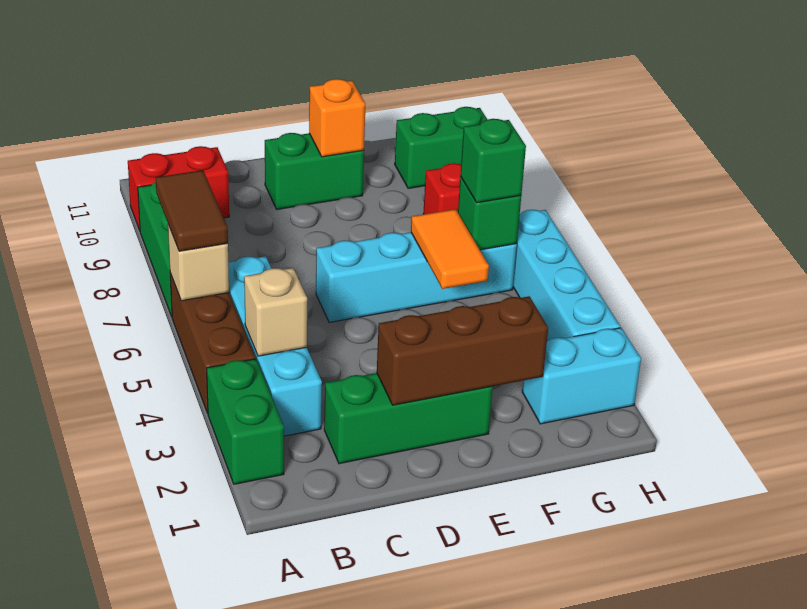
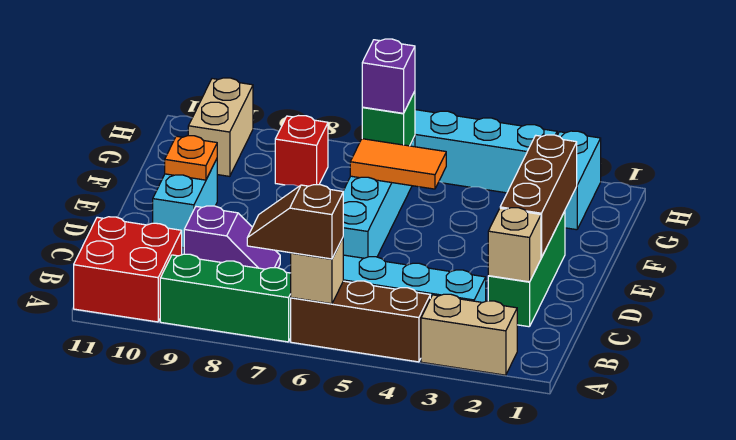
green 1x2 brick [207,359,284,484] -> tan 1x2 brick [421,294,517,375]
brown 1x2 tile [156,170,228,251] -> brown 1x2 slope [247,185,343,259]
red 1x2 brick [128,146,229,230] -> red 2x2 brick [74,217,182,322]
tan 1x1 brick [244,268,307,356] -> tan 1x1 brick moved to [488,208,541,282]
none -> purple 1x2 slope [184,206,280,269]
green 1x2 brick [265,133,364,209] -> cyan 1x2 brick [153,159,217,248]
orange 1x1 brick [309,79,365,157] -> orange 1x1 plate [165,136,217,180]
green 1x1 brick [460,119,526,203] -> purple 1x1 brick [362,39,415,113]
green 1x2 brick [395,107,487,188] -> tan 1x2 brick [188,78,253,176]

